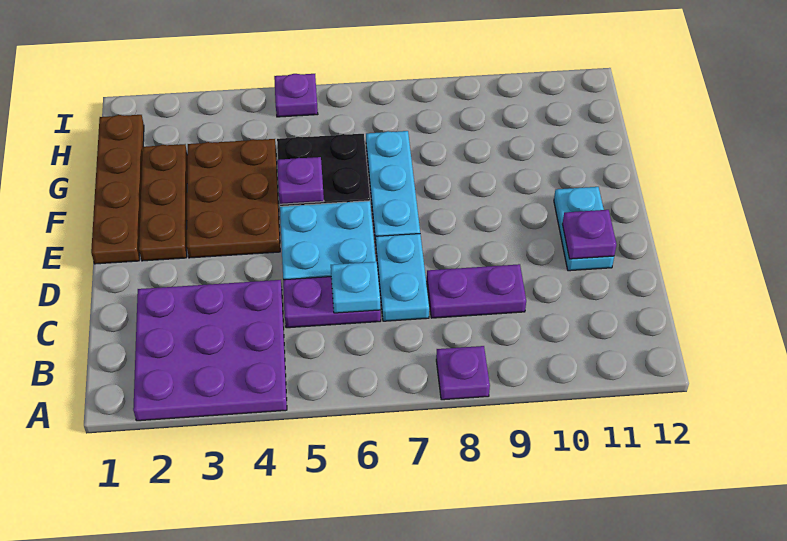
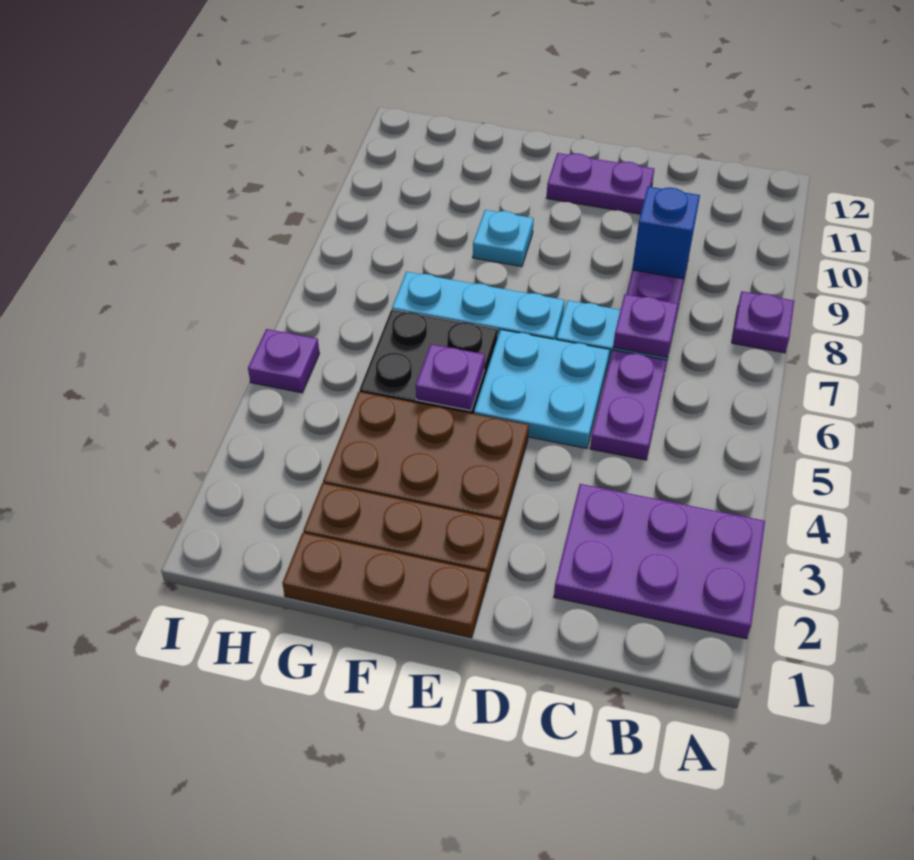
purple 3x3 plate [133,280,287,421] -> purple 2x3 plate [554,484,765,639]
cyan 1x1 plate [331,262,380,313] -> cyan 1x1 plate moved to [473,210,534,267]
none -> blue 1x1 brick [632,187,700,279]
cyan 1x2 plate [554,187,614,271] -> purple 1x2 plate [546,153,654,214]
purple 1x1 plate [562,210,617,259] -> purple 1x1 plate moved to [613,294,678,357]
brown 1x4 plate [91,115,144,264] -> brown 1x3 plate [282,533,487,638]

